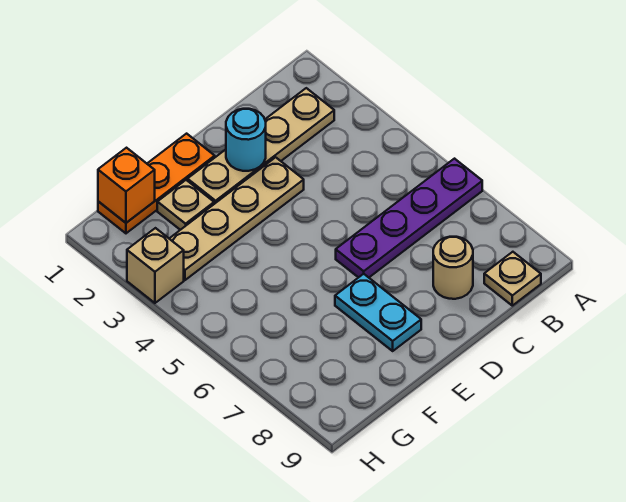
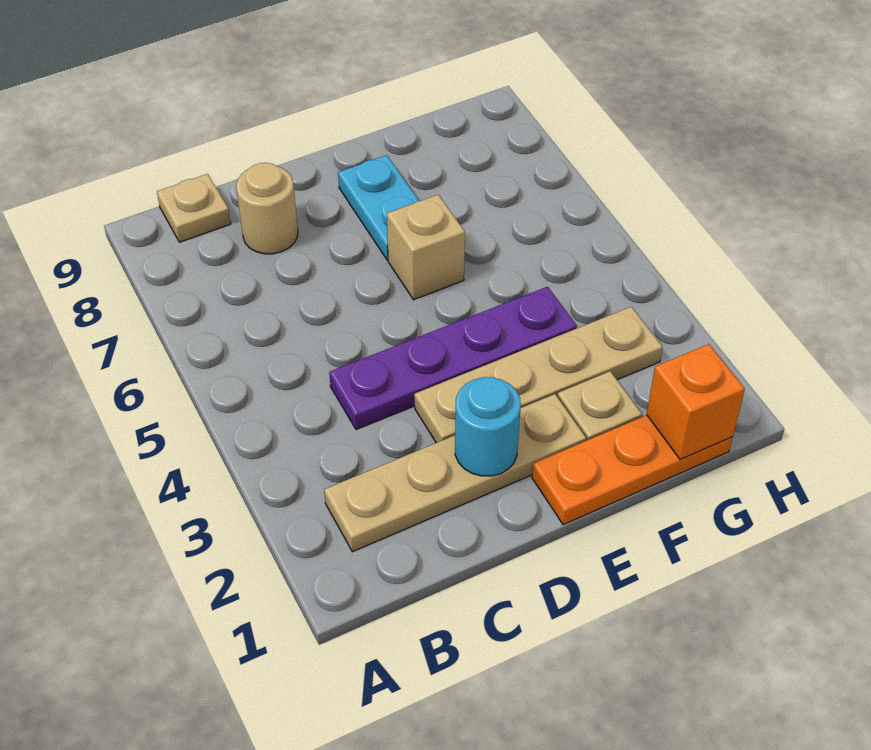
purple 1x4 plate [336,159,482,278] -> purple 1x4 plate moved to [329,287,577,429]
tan 1x1 brick [127,228,184,303] -> tan 1x1 brick moved to [387,195,465,300]

